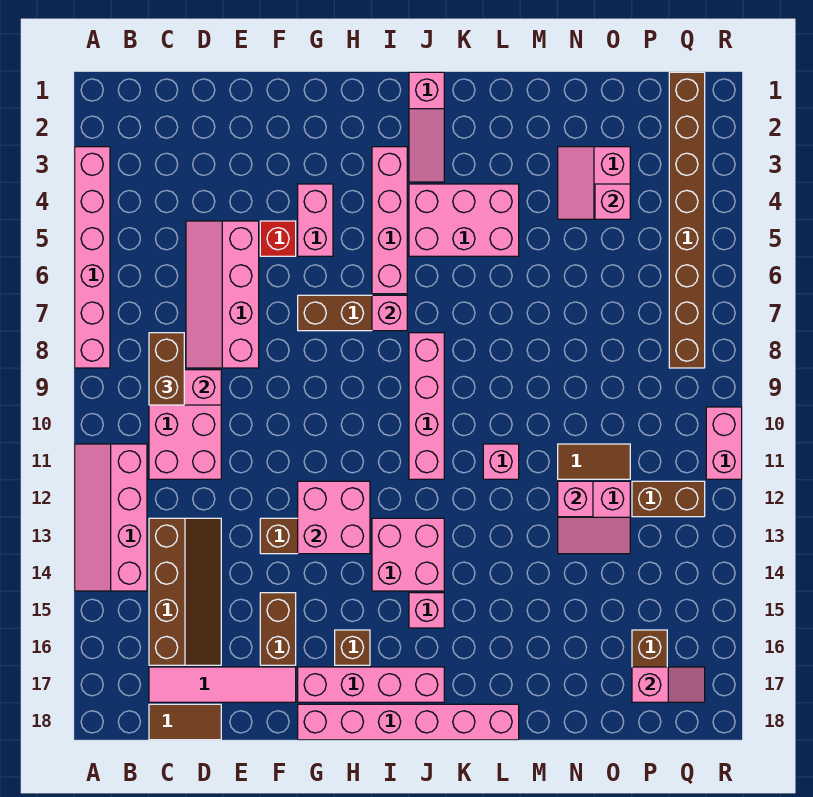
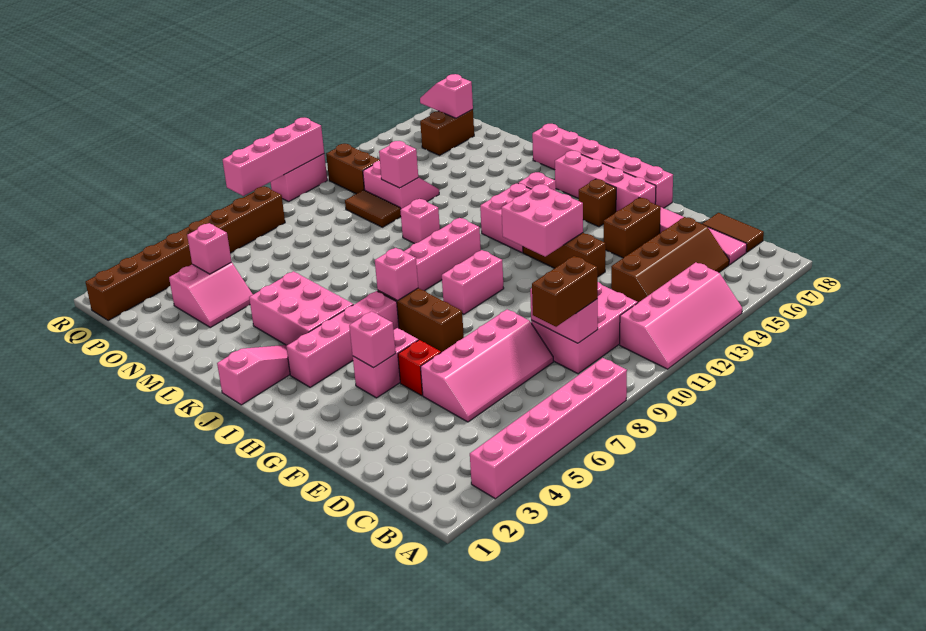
brown 2x4 slope [149,518,221,665] -> brown 2x4 slope turned to [611,217,729,303]
none -> pink 1x1 brick [349,311,396,368]
none -> pink 1x2 brick [442,250,504,314]
none -> pink 1x4 brick [223,118,324,196]

